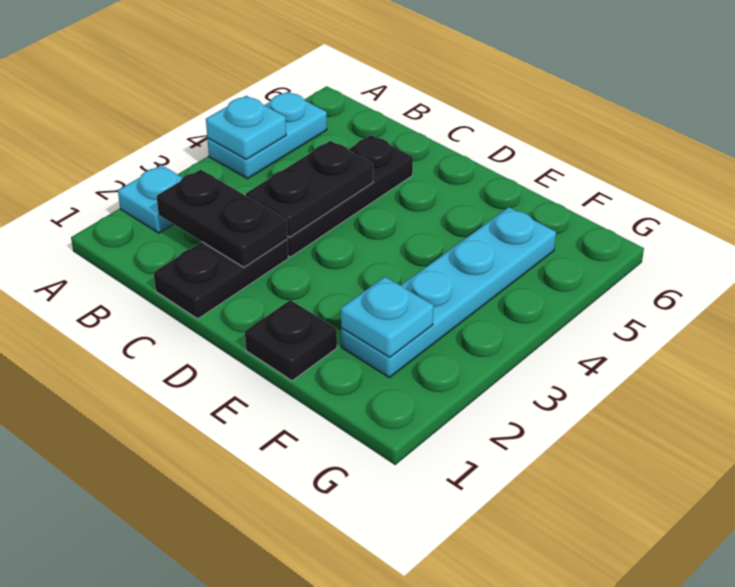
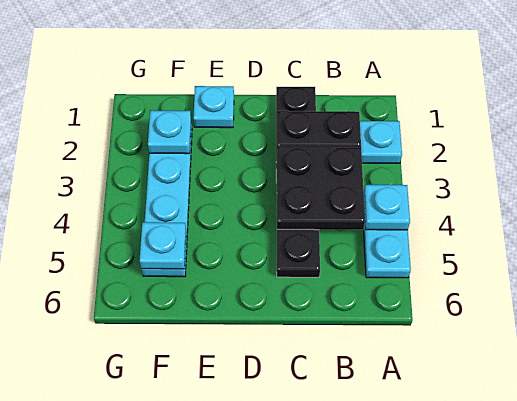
black 1x2 plate [246,141,373,237] -> black 2x2 plate [276,147,365,230]
black 1x1 plate [245,300,337,381] -> cyan 1x1 plate [193,86,234,128]
none -> cyan 1x1 plate [139,222,186,269]

